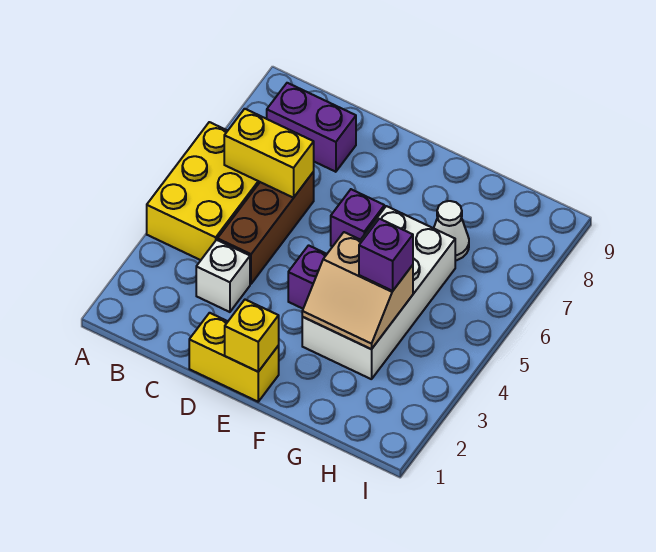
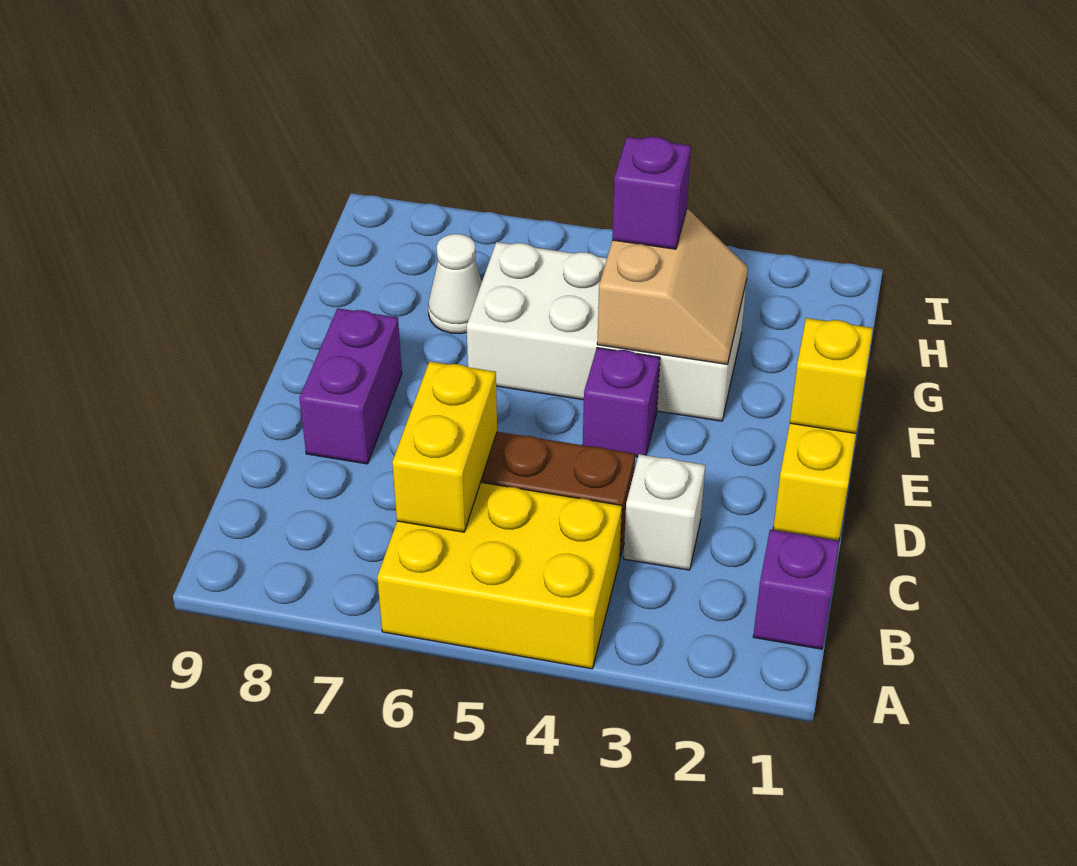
purple 1x2 brick [267,83,356,172] -> purple 1x2 brick moved to [299,308,402,464]
purple 1x1 brick [331,189,384,247] -> purple 1x1 brick moved to [753,530,839,649]

